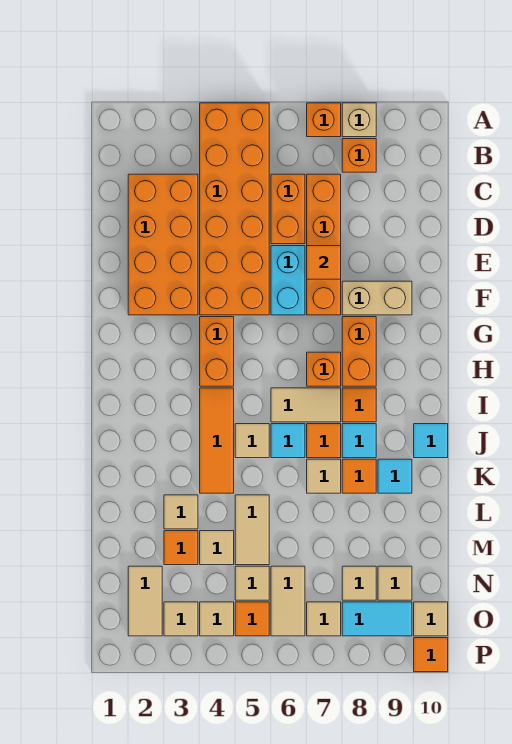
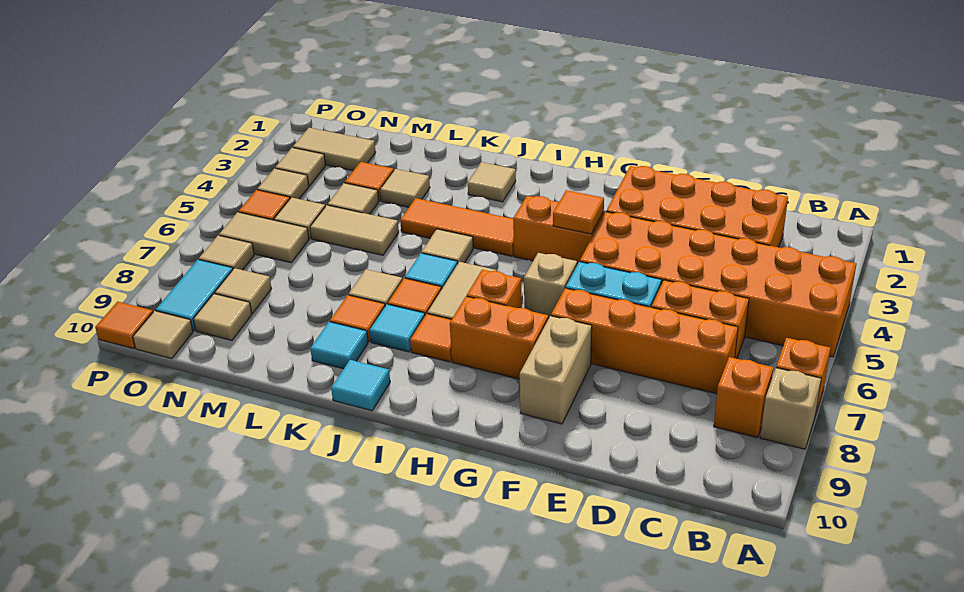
orange 1x1 tile [307,246,341,279] -> orange 1x1 tile moved to [553,190,604,234]
none -> tan 1x1 brick [524,253,577,319]
none -> tan 1x1 tile [468,162,516,202]

